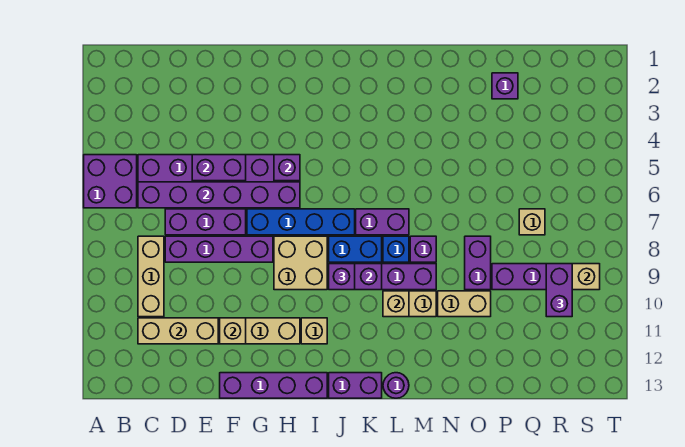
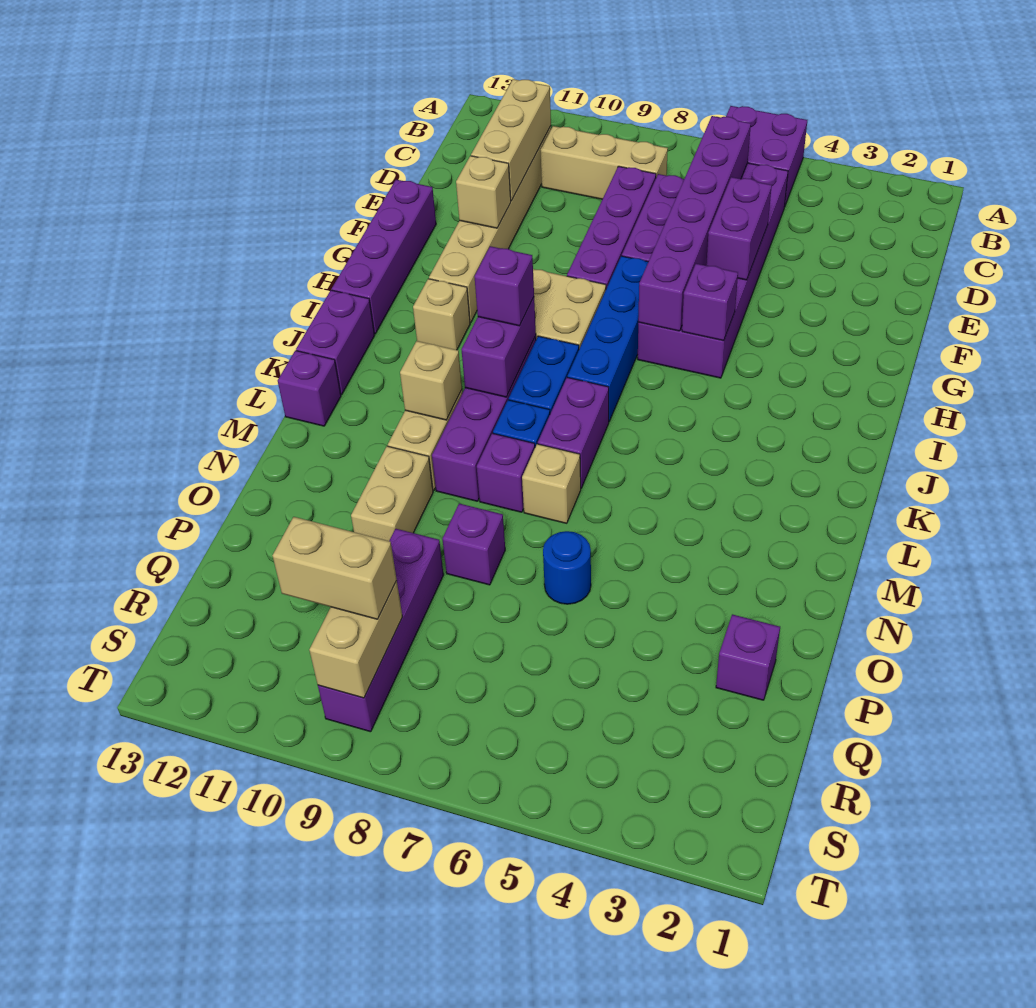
purple 1x1 round brick [383,373,409,398] -> purple 1x1 brick [278,350,341,426]
none -> blue 1x1 round brick [543,531,591,604]
purple 1x2 brick [465,236,491,290] -> purple 1x1 brick [443,503,505,585]
tan 1x1 brick [519,209,545,235] -> tan 1x1 brick moved to [522,444,581,523]
purple 1x2 brick [546,264,572,317] -> tan 1x2 brick [272,517,397,619]

